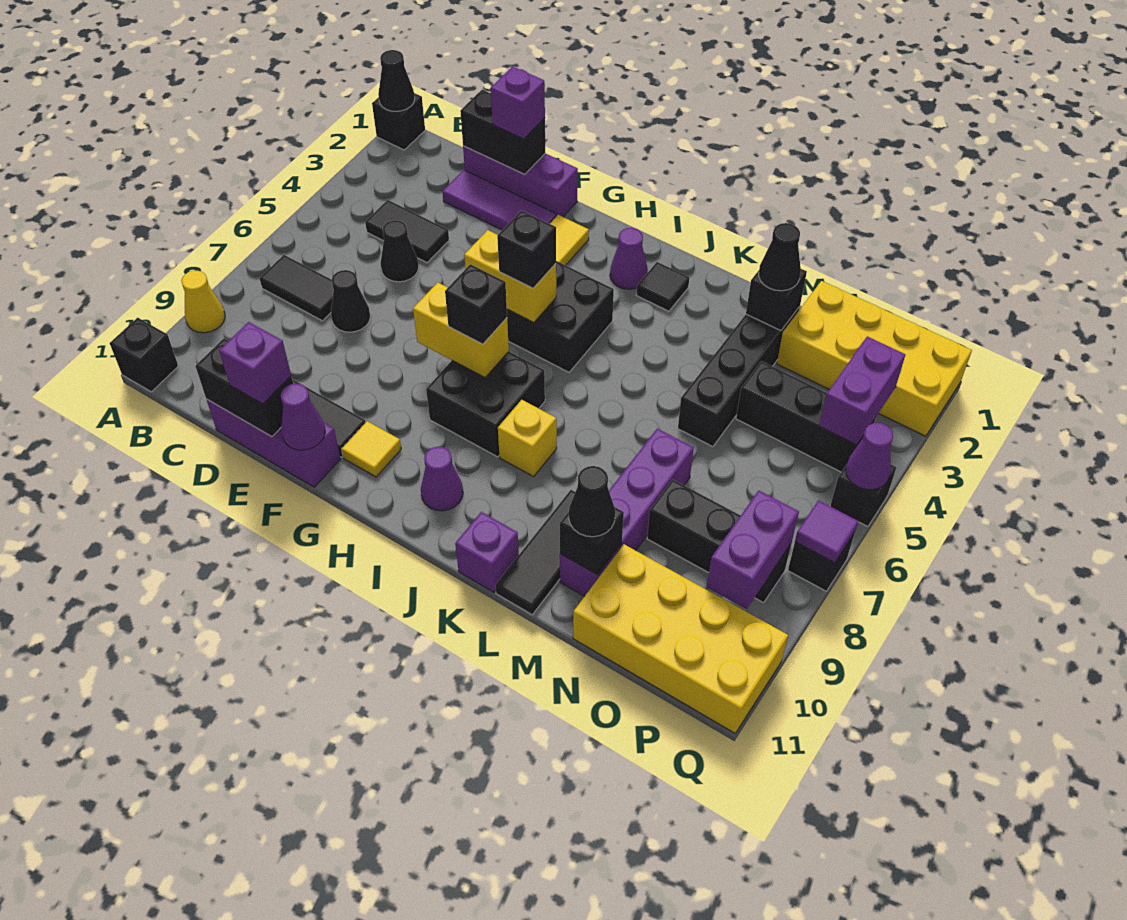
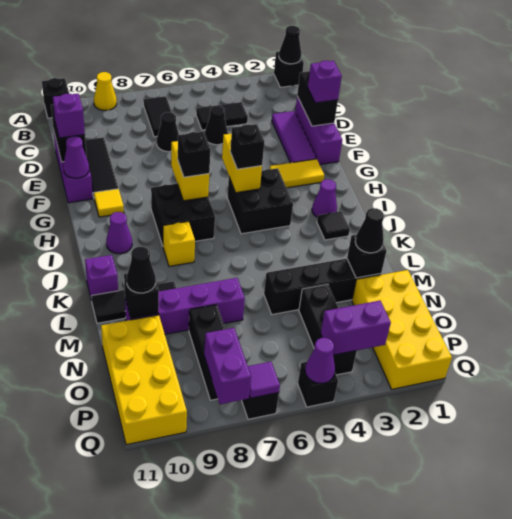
black 1x2 tile [365,200,449,262] -> black 1x2 tile turned to [196,102,248,130]
purple 1x2 brick [707,491,799,609] -> purple 1x2 brick turned to [204,328,251,404]

